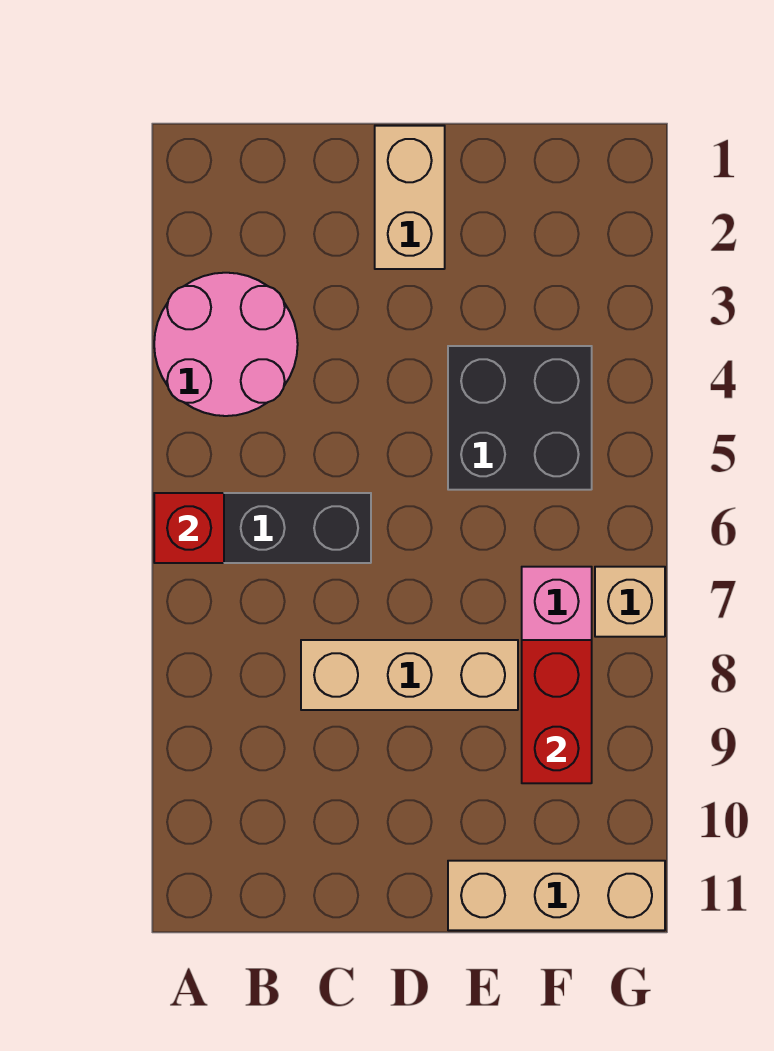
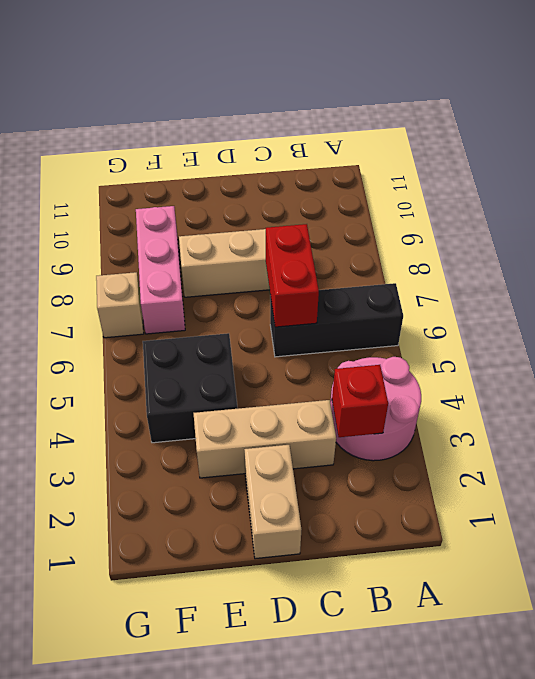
red 1x1 brick [154,493,224,563] -> red 1x1 brick moved to [332,365,388,437]
tan 1x3 brick [448,861,665,930] -> tan 1x3 brick moved to [194,400,336,478]
red 1x2 brick [522,640,592,783] -> red 1x2 brick moved to [266,224,319,327]

